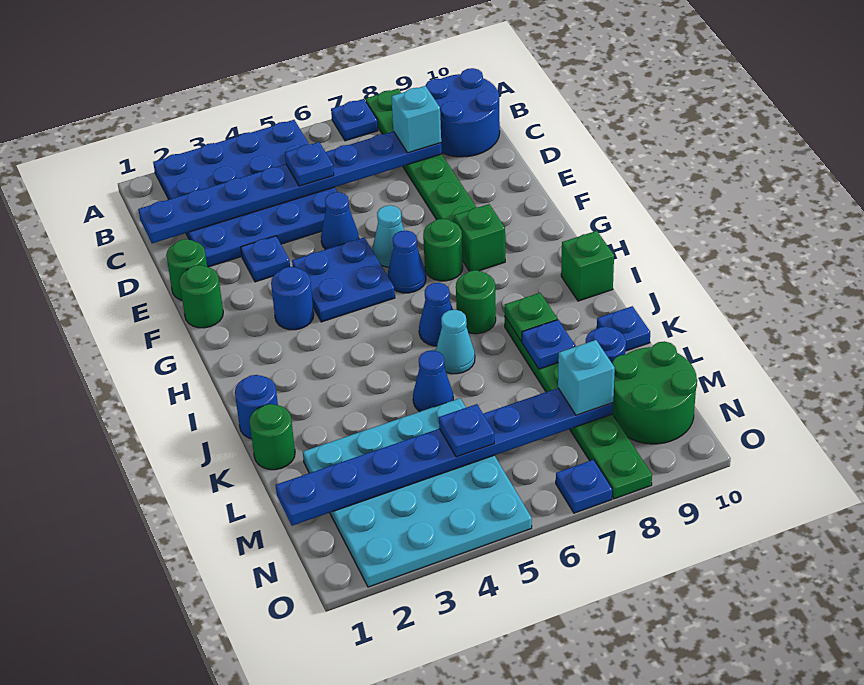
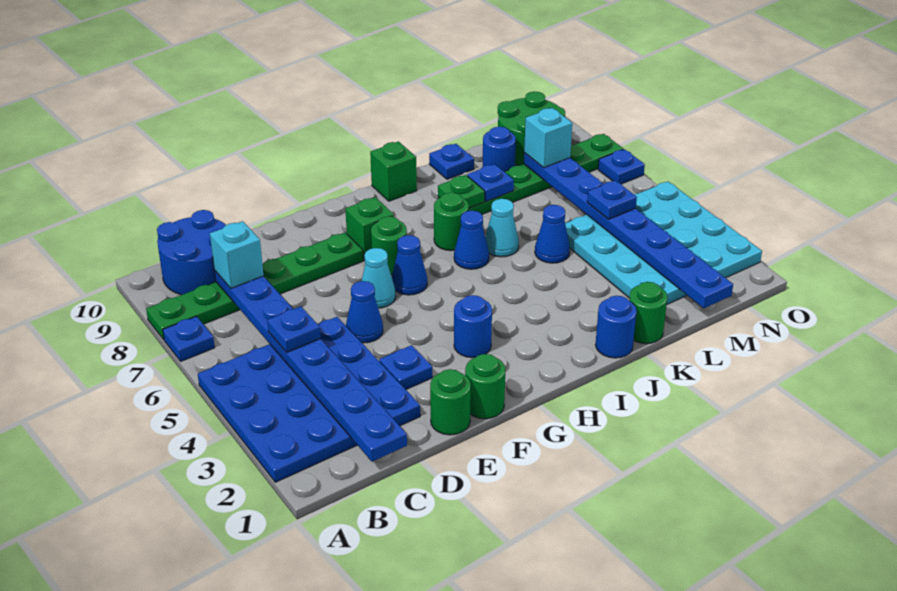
blue 2x2 plate [292,237,395,322] -> none

